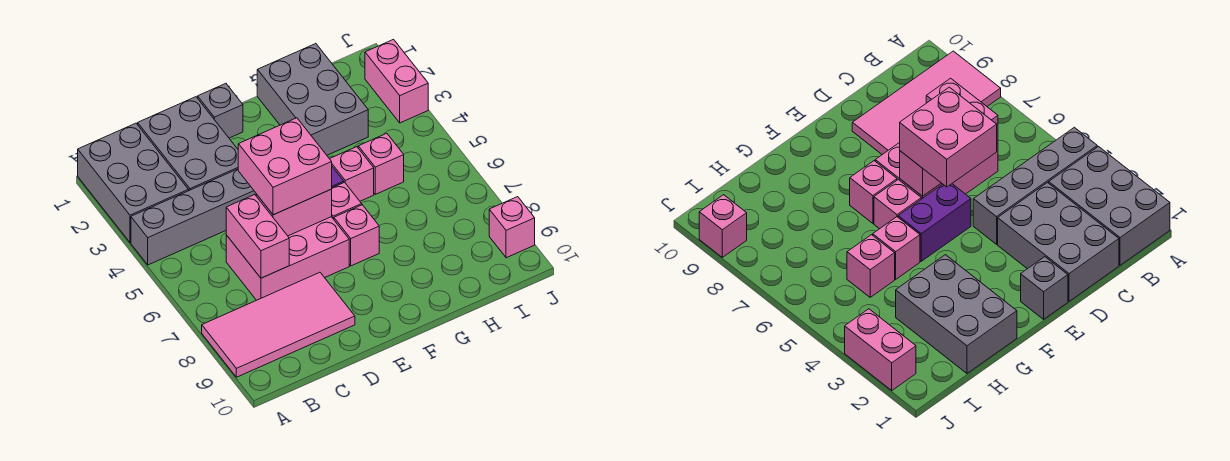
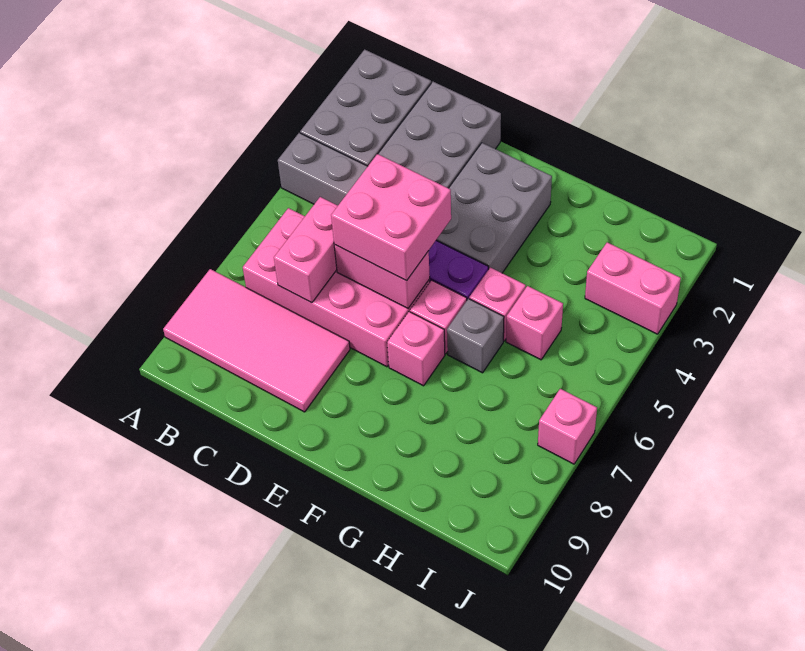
pink 2x3 brick [226,217,349,300] -> pink 2x4 brick [243,208,430,367]
grey 1x1 brick [198,84,243,138] -> grey 1x1 brick moved to [447,299,504,373]
grey 2x3 brick [257,44,368,155] -> grey 2x3 brick moved to [436,143,552,273]
pink 1x2 brick [365,40,428,123] -> pink 1x2 brick turned to [585,242,681,334]
pink 1x1 brick [489,197,535,258] -> pink 1x1 brick moved to [538,389,597,464]

